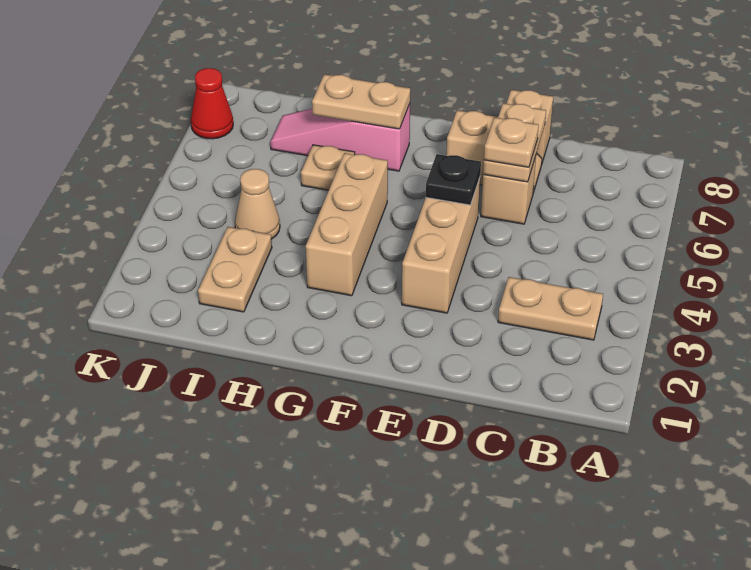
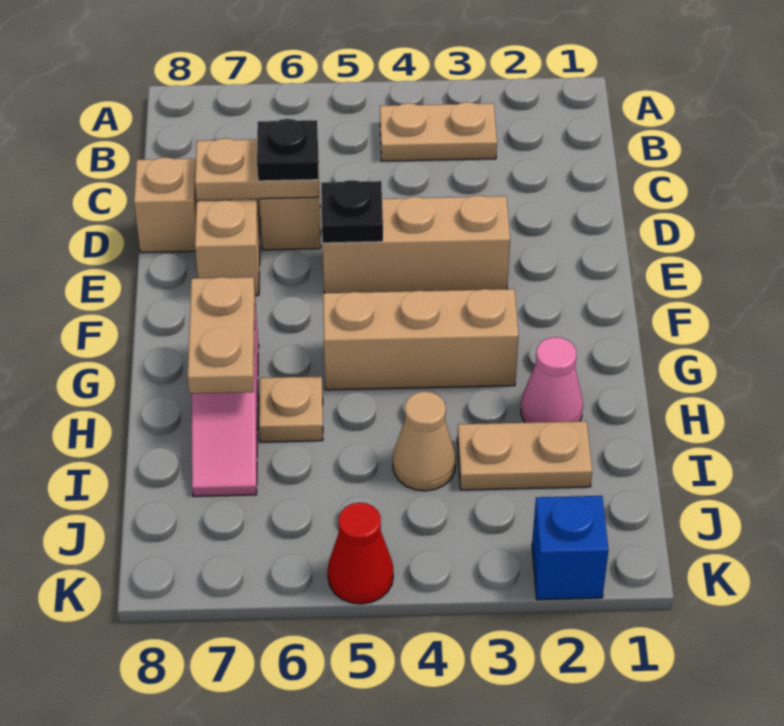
tan 1x2 plate [498,277,603,340] -> tan 1x2 plate turned to [380,102,497,161]
tan 1x1 plate [484,117,539,167] -> black 1x1 plate [257,119,318,181]
none -> pink 1x1 cone [521,337,583,423]
none -> blue 1x1 brick [532,496,609,600]
red 1x1 cone [191,68,233,139] -> red 1x1 cone moved to [328,503,393,604]

